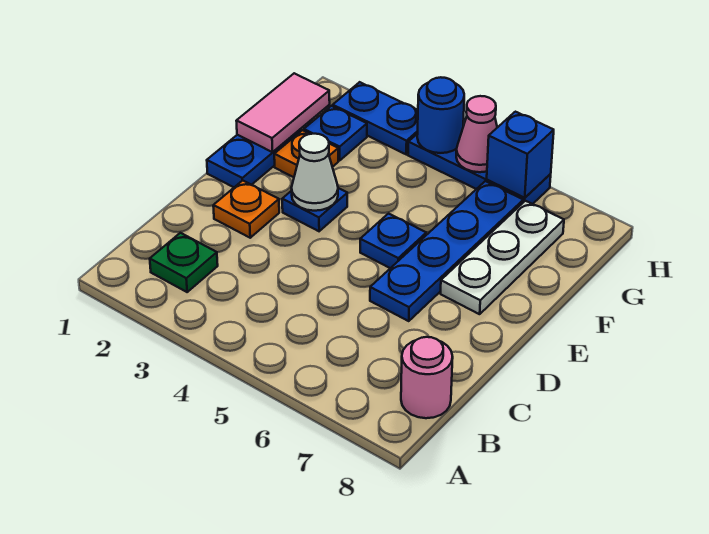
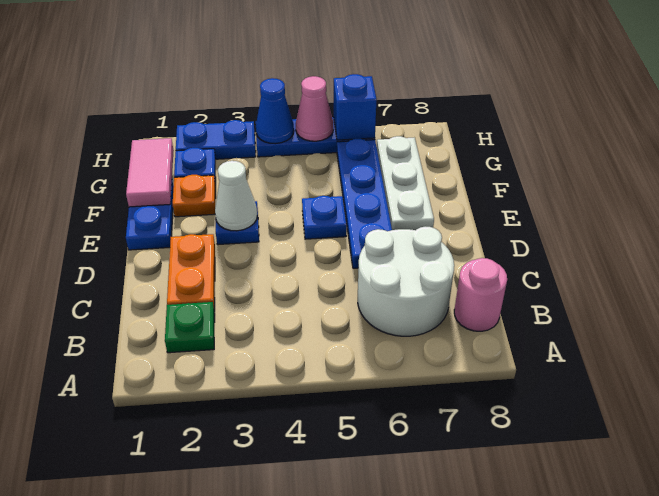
none -> white 2x2 round brick [358,227,454,336]
orange 1x1 plate [213,180,279,238] -> orange 1x2 plate [167,234,215,311]
blue 1x1 round brick [417,77,464,153] -> blue 1x1 cone [256,78,294,144]

